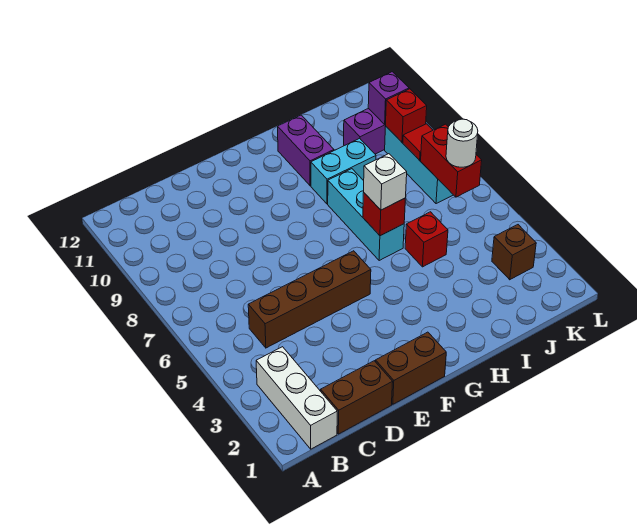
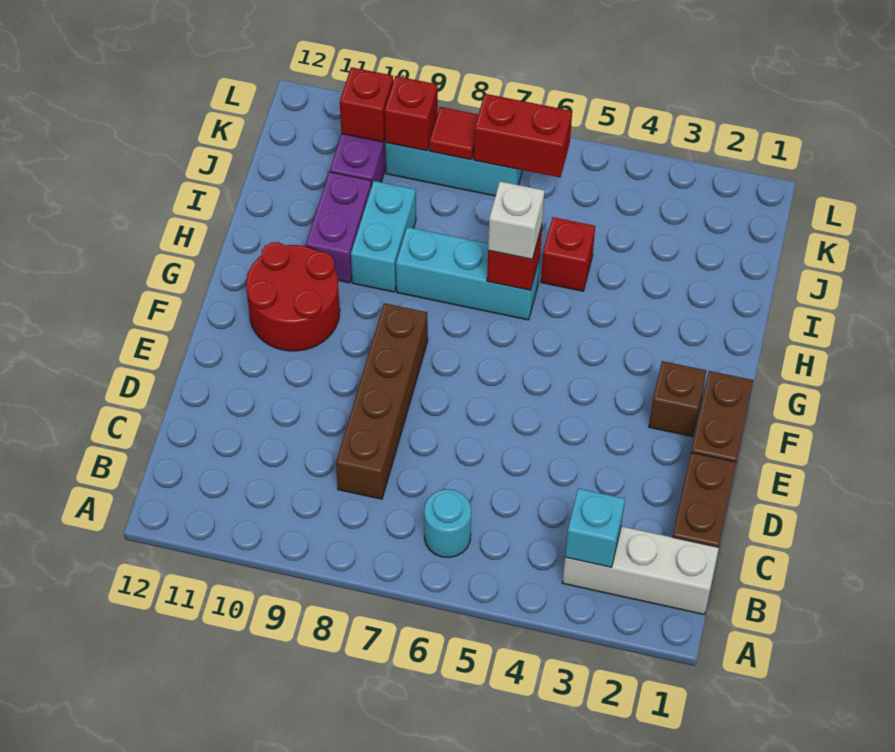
none -> cyan 1x1 brick [565,489,625,567]
none -> cyan 1x1 round brick [424,489,471,557]
brown 1x4 brick [248,251,371,348] -> brown 1x4 brick moved to [336,303,428,499]
none -> red 2x2 round brick [246,242,340,351]
purple 1x2 brick [278,115,334,186] -> purple 1x2 brick turned to [306,172,372,283]
brown 1x1 brick [492,225,536,280] -> brown 1x1 brick moved to [649,361,706,437]
white 1x1 round brick [446,119,478,167] -> none
purple 1x1 brick [368,72,409,124] -> red 1x1 brick [340,67,393,142]

